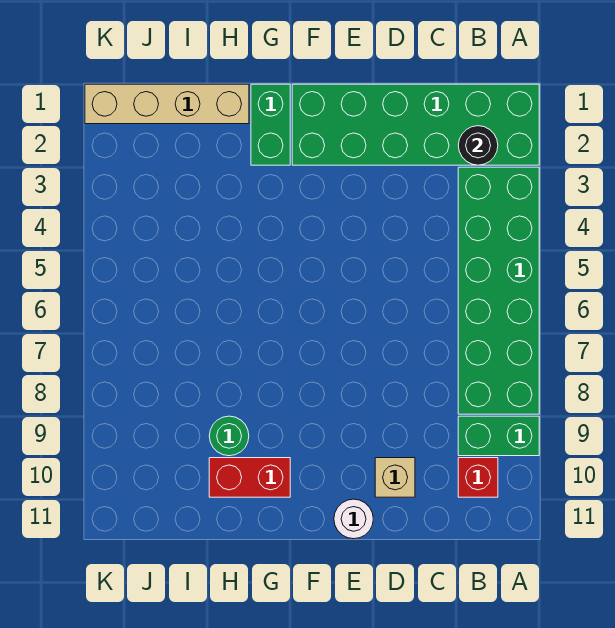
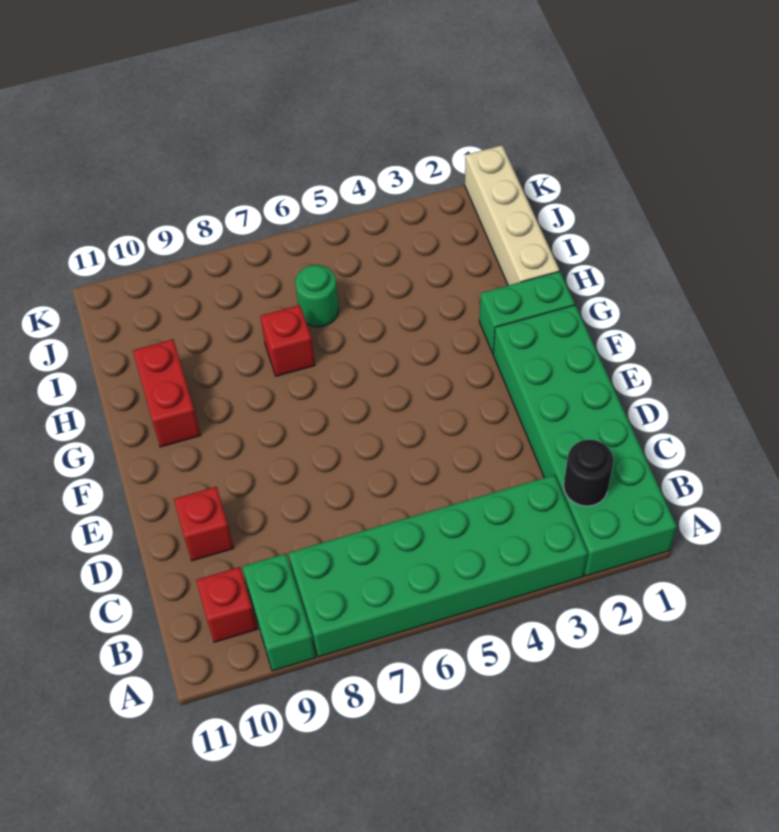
tan 1x1 brick [375,458,415,497] -> red 1x1 brick [174,487,234,561]
white 1x1 round brick [334,499,373,539] -> none
none -> red 1x1 brick [260,305,315,376]
green 1x1 round brick [209,416,249,456] -> green 1x1 round brick moved to [295,265,339,327]

